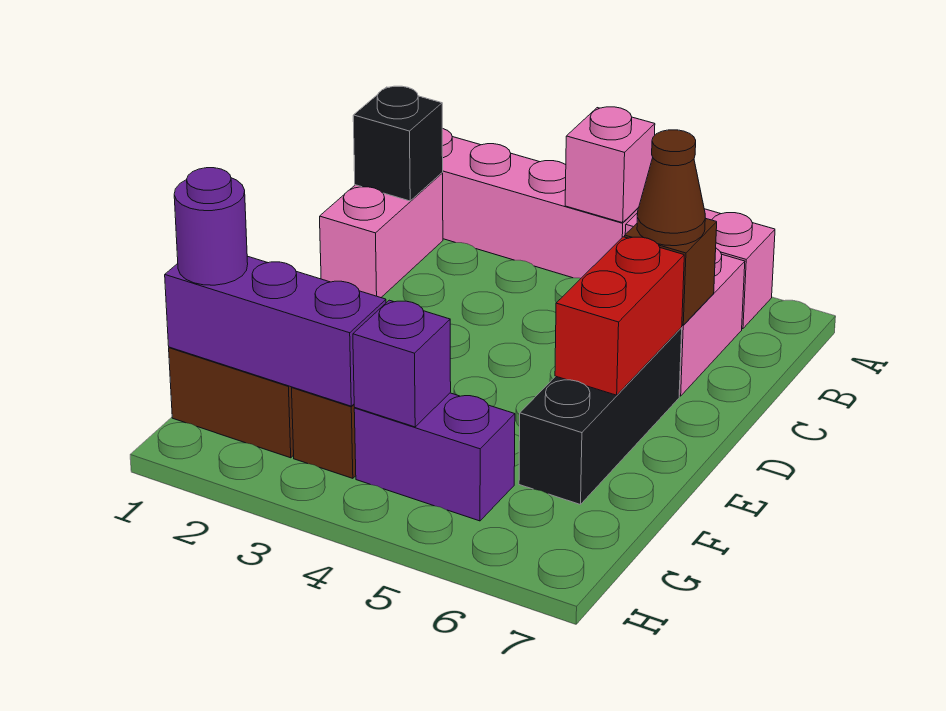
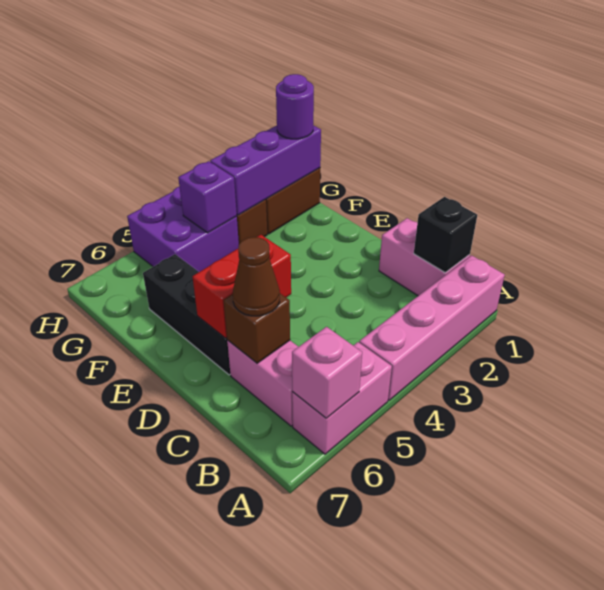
pink 1x1 brick [565,107,655,223] -> pink 1x1 brick moved to [292,327,362,418]
red 1x2 brick [555,237,684,395] -> red 1x2 brick turned to [192,235,291,338]
purple 1x2 brick [354,393,515,521] -> purple 2x2 brick [127,187,239,272]

